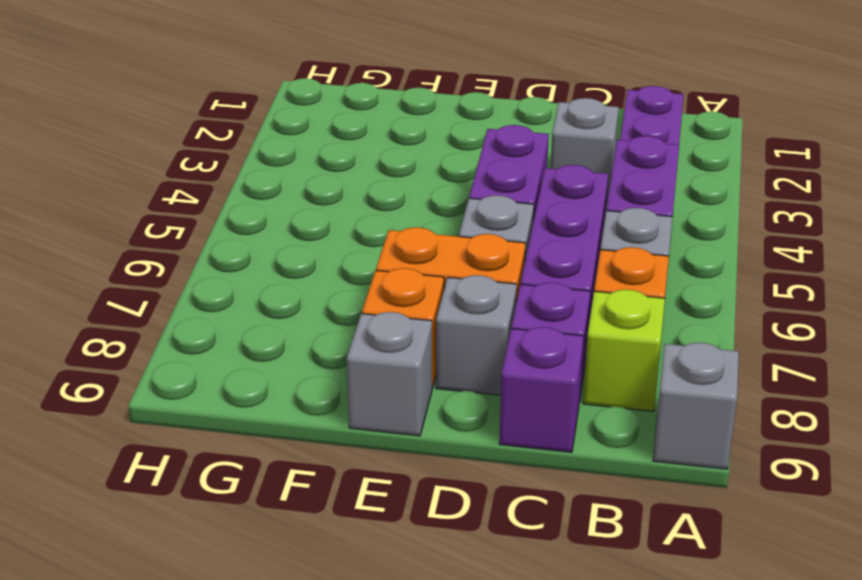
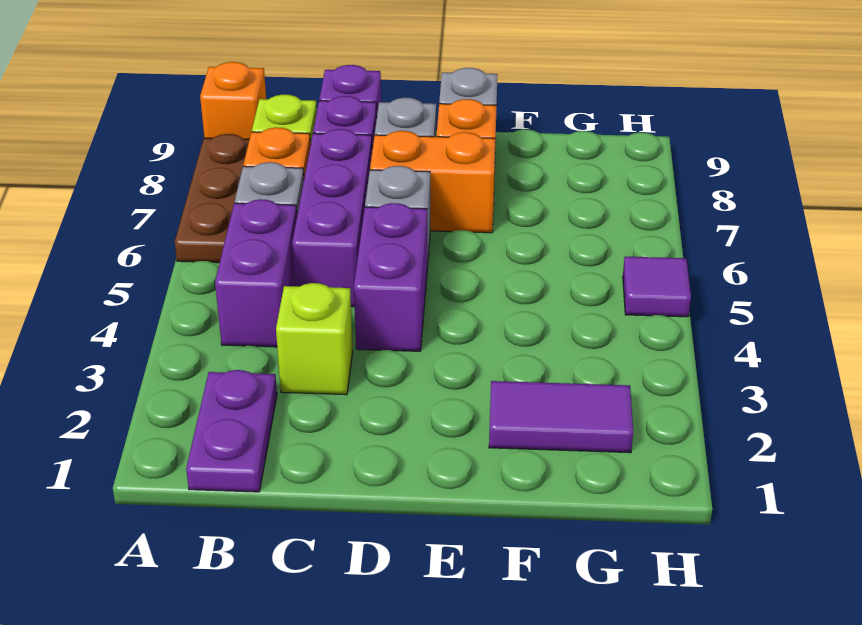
none -> brown 1x3 plate [175,134,249,263]
grey 1x1 brick [653,343,739,469] -> orange 1x1 brick [200,62,266,139]
grey 1x1 brick [550,98,619,202] -> lime 1x1 brick [276,283,353,395]
none -> purple 1x2 tile [489,381,633,453]
none -> purple 1x1 tile [623,257,691,317]

